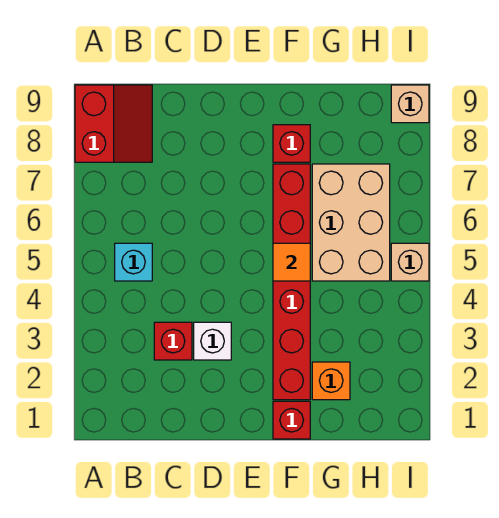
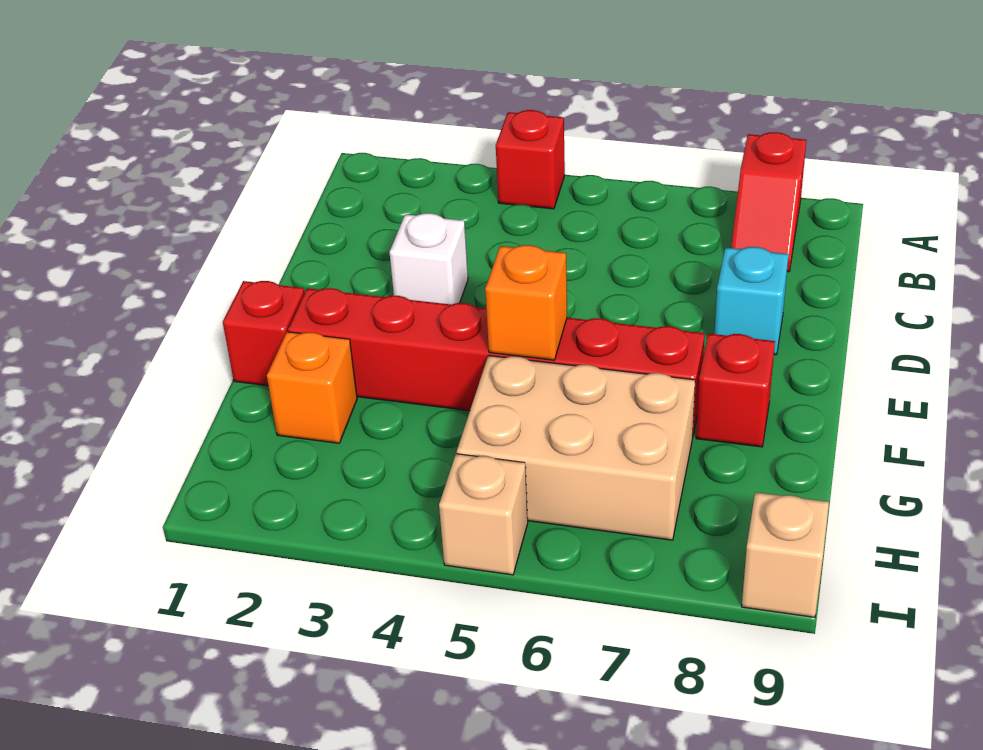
red 2x2 slope [75,85,152,162] -> red 1x2 slope [731,132,806,272]
cyan 1x1 brick [115,243,152,281] -> cyan 1x1 brick moved to [715,247,789,355]
red 1x1 brick [154,322,192,360] -> red 1x1 brick moved to [496,110,565,209]
orange 1x1 tile [273,243,310,281] -> orange 1x1 brick [485,245,567,360]

